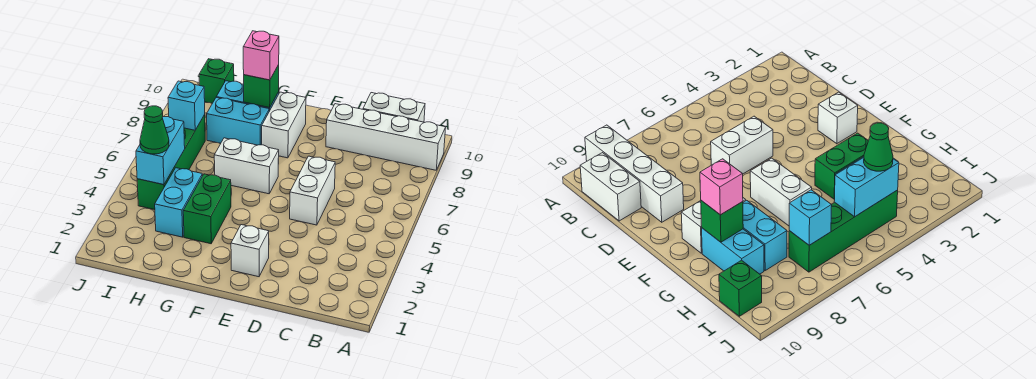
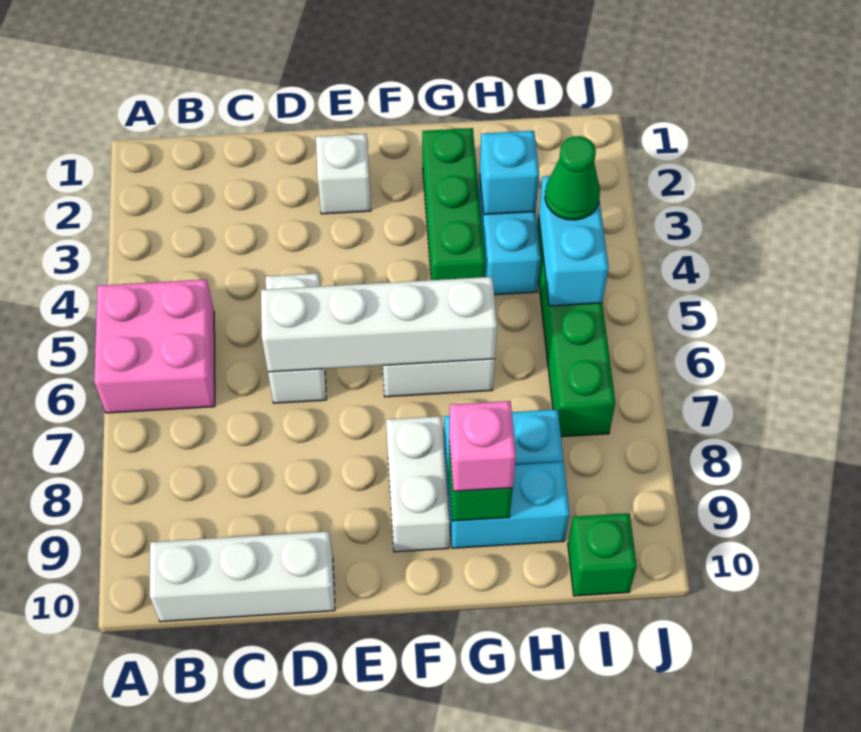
none -> pink 2x2 brick [94,280,215,413]
white 1x4 brick [326,104,446,170] -> white 1x4 brick moved to [261,277,497,372]
white 1x2 brick [363,93,425,122] -> white 1x3 brick [150,531,335,622]
green 1x2 brick [183,174,231,244] -> green 1x3 brick [422,128,485,280]
cyan 1x1 brick [168,81,205,130] -> cyan 1x1 brick moved to [480,131,539,215]

